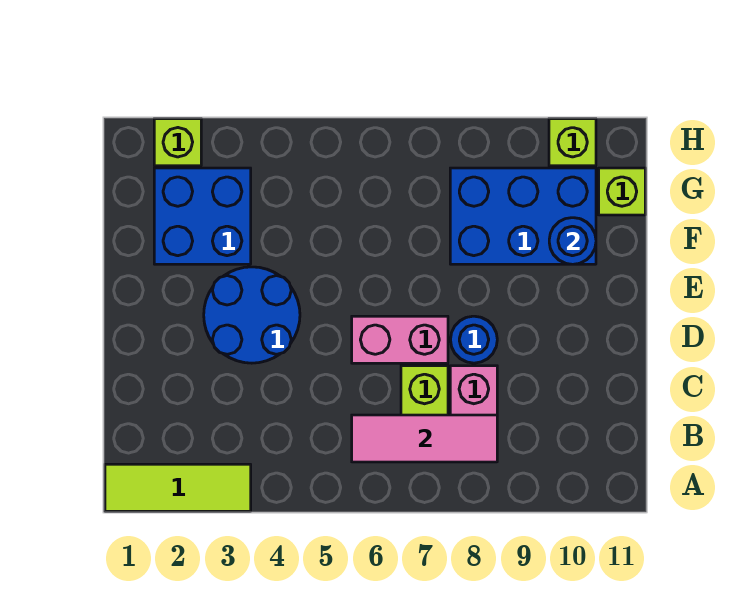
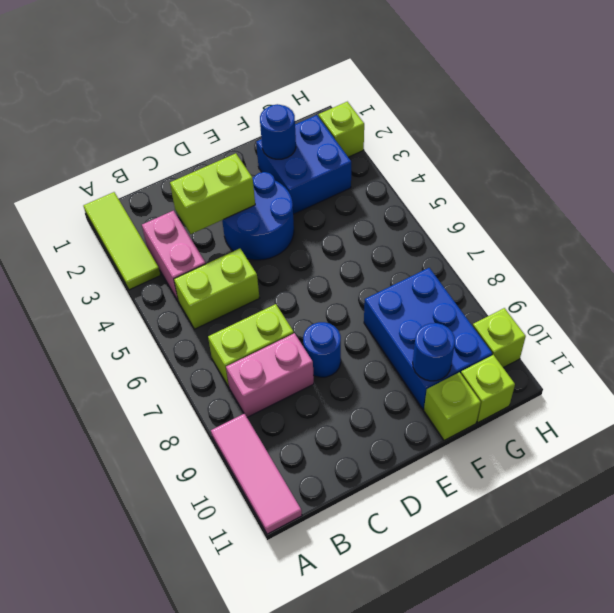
none -> lime 1x2 brick [174,249,259,329]
pink 1x3 tile [352,415,497,462] -> pink 1x3 tile moved to [211,414,302,534]
none -> lime 1x2 brick [170,153,255,234]
pink 1x2 brick [352,316,448,363] -> pink 1x2 brick moved to [142,211,206,302]
none -> blue 1x1 round brick [260,104,296,159]
none -> lime 1x1 brick [424,372,481,440]

